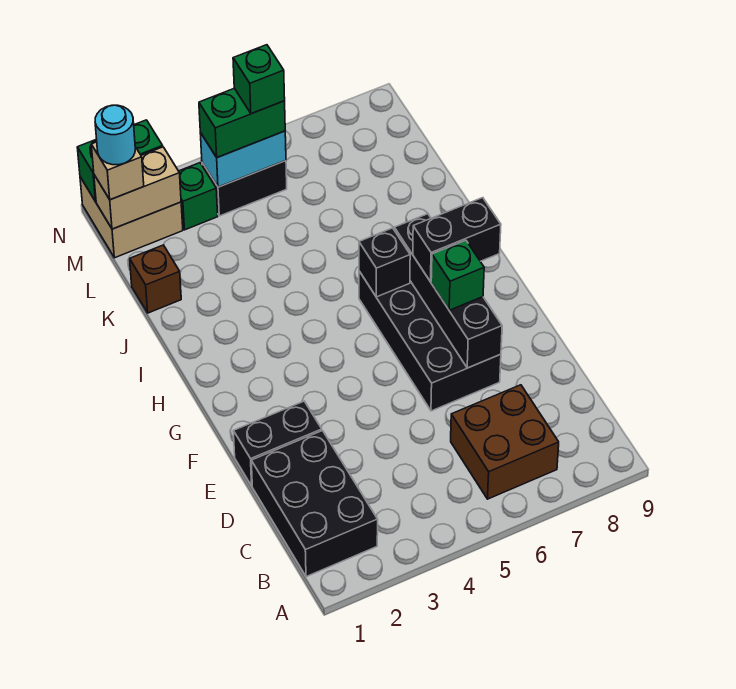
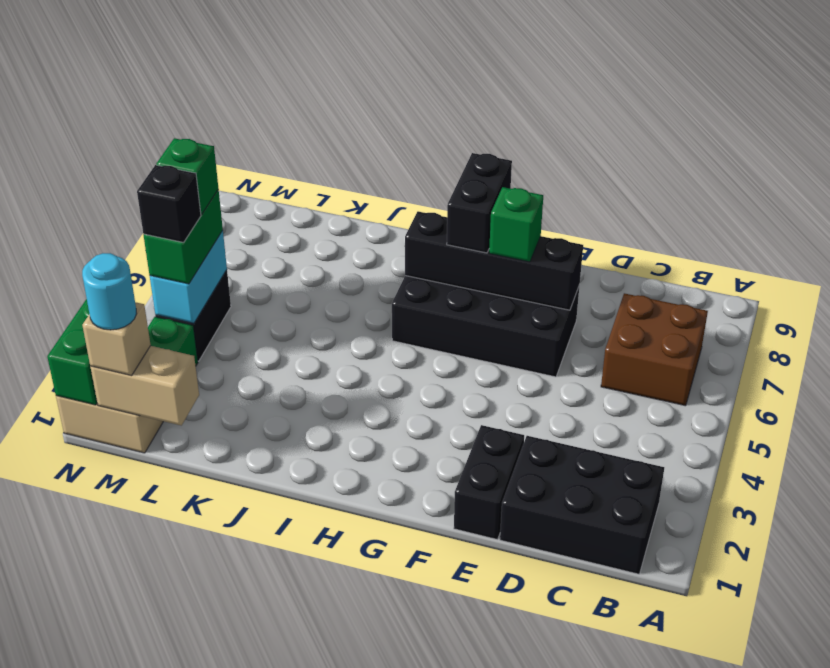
black 1x1 brick [359,228,410,297] -> black 1x1 brick moved to [137,165,201,243]
brown 1x1 brick [130,245,181,313] -> none
tan 1x2 brick [94,147,181,229] -> tan 1x2 brick turned to [90,346,199,426]

